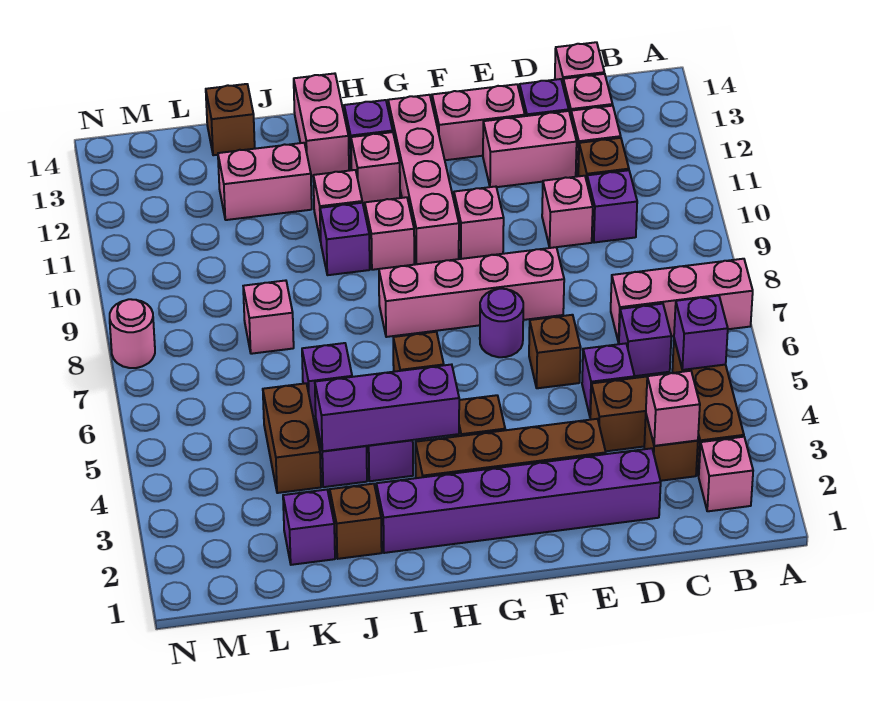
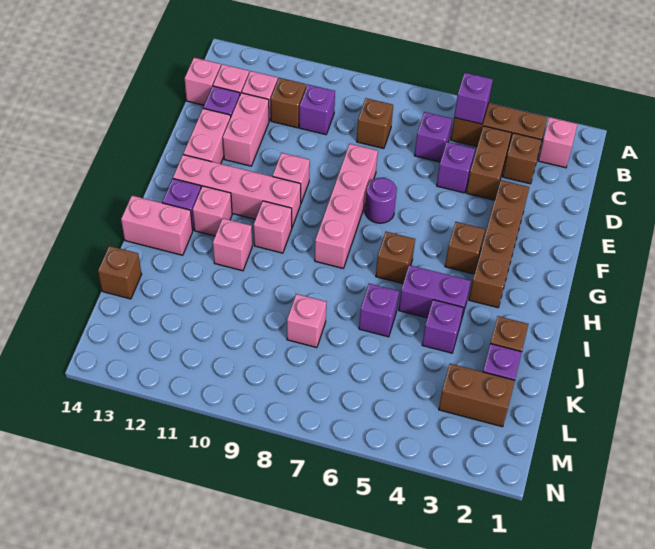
pink 1x3 brick [611,259,753,343] -> none
pink 1x1 brick [646,371,700,446] -> none
purple 1x6 brick [376,448,661,553] -> none
pink 1x1 brick [542,176,593,248] -> none
brown 1x1 brick [529,315,581,388] -> brown 1x1 brick moved to [357,98,393,149]
purple 1x3 brick [315,364,459,451] -> none
purple 1x1 brick [320,203,370,275] -> none
pink 1x2 brick [218,143,312,220] -> none
brown 1x2 brick [263,383,321,493] -> brown 1x2 brick moved to [439,364,515,427]
pink 1x1 round brick [110,299,155,368] -> none

